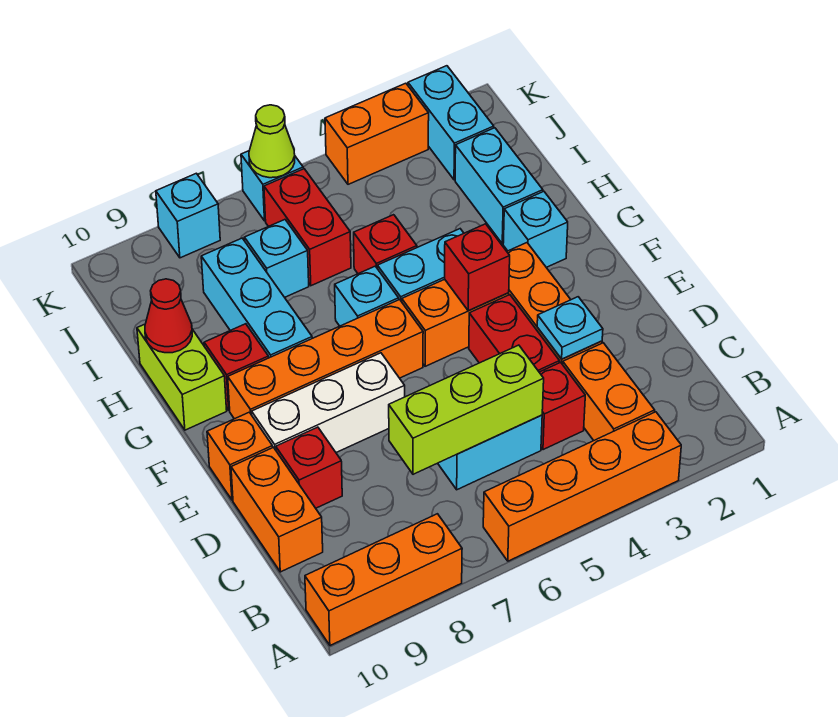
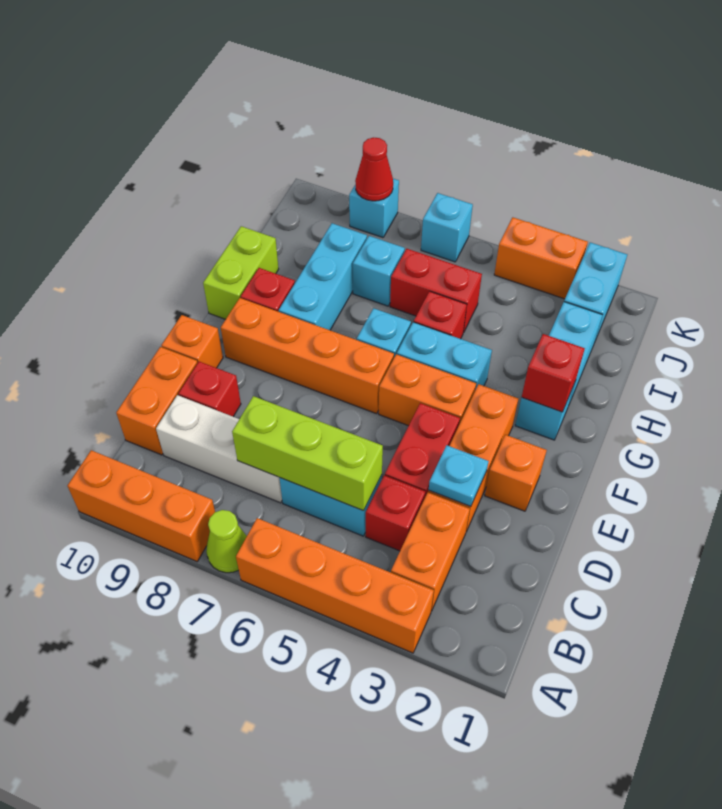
none -> orange 1x1 brick [485,435,547,511]
white 1x3 brick [252,353,405,452] -> white 1x3 brick moved to [156,395,282,503]
red 1x1 brick [445,224,510,311] -> red 1x1 brick moved to [522,334,585,412]
red 1x1 cone [145,279,192,353] -> red 1x1 cone moved to [355,137,393,201]
red 1x2 brick [264,169,351,286] -> red 1x2 brick turned to [390,249,482,332]
lime 1x1 cone [249,105,295,178] -> lime 1x1 cone moved to [206,510,247,573]

